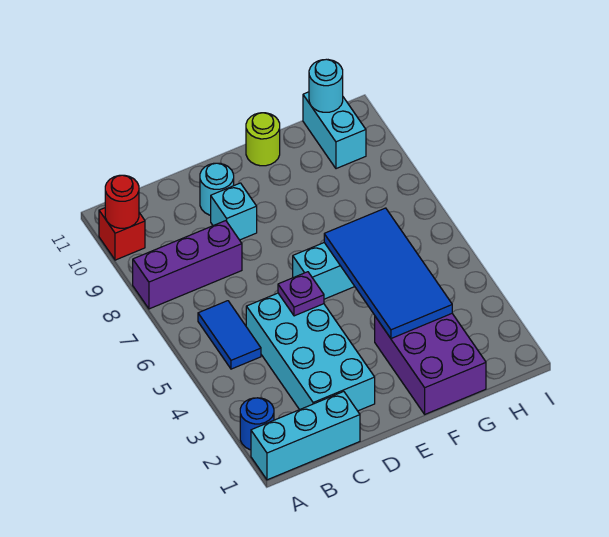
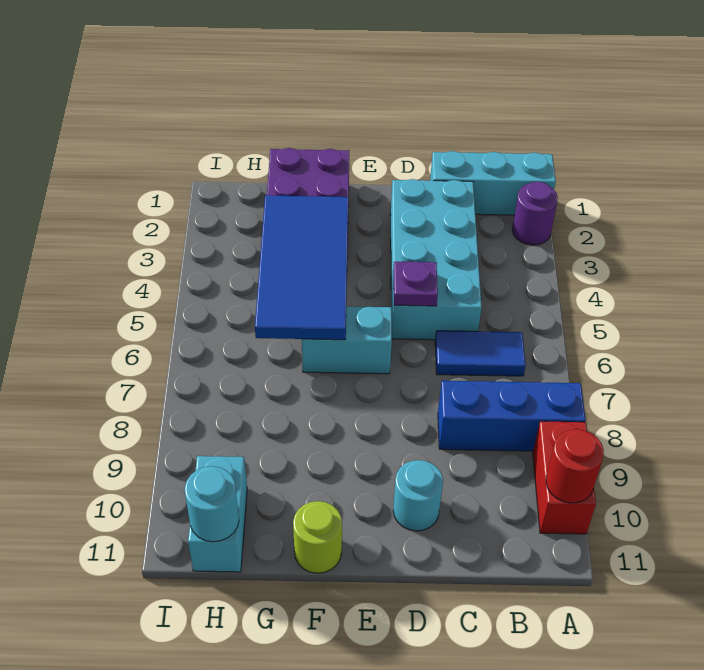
blue 1x1 round brick [240,398,274,450] -> purple 1x1 round brick [512,181,558,245]
purple 1x3 brick [133,221,242,309] -> blue 1x3 brick [438,381,586,451]
red 1x1 brick [99,208,145,260] -> red 1x2 brick [533,421,596,534]
blue 1x2 tile [198,301,261,369] -> blue 1x2 tile turned to [435,331,526,376]
cyan 1x1 brick [211,183,257,240] -> none

